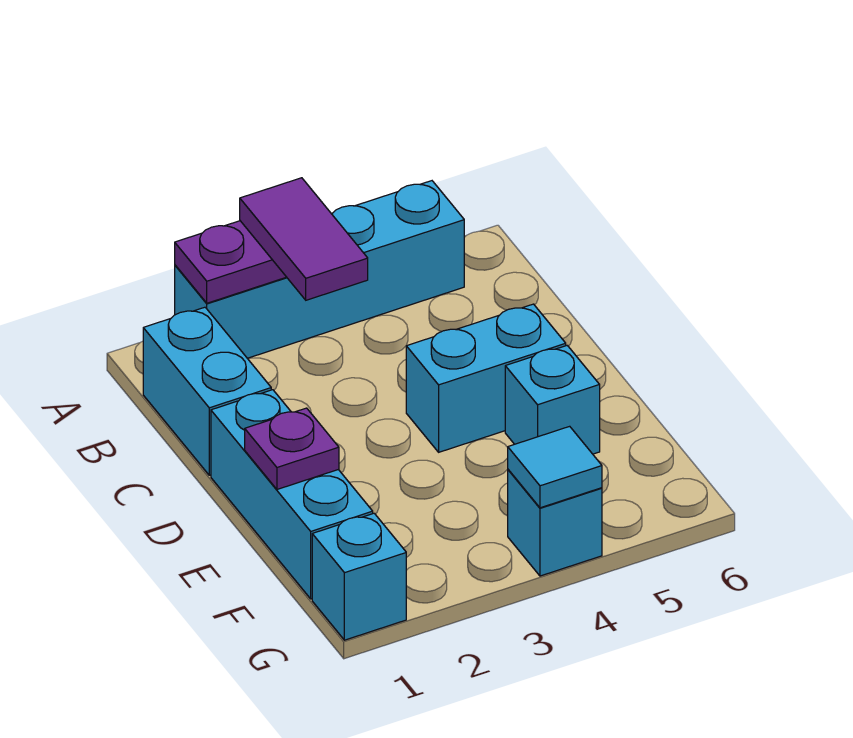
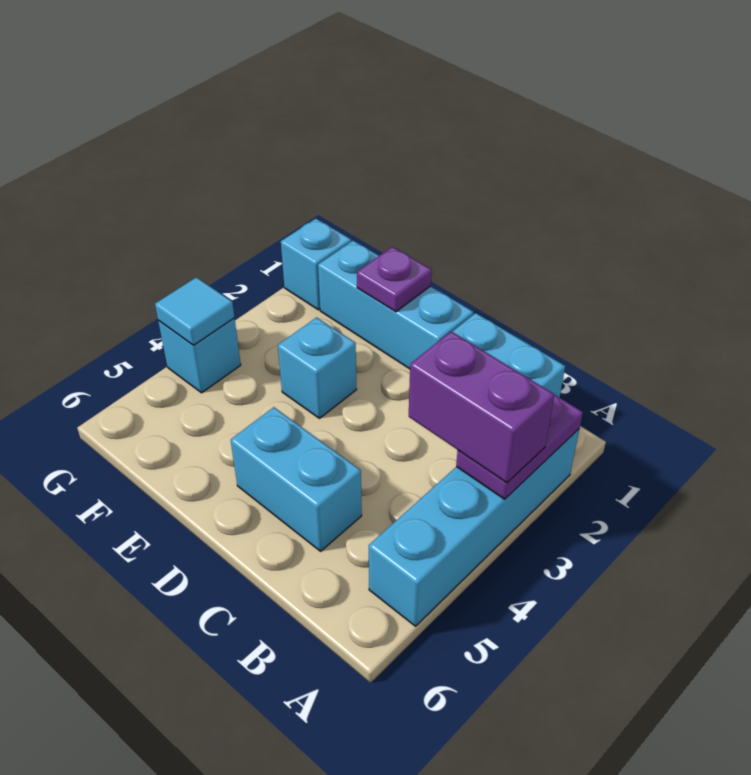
purple 1x2 tile [240,178,368,300] -> purple 1x2 brick [409,331,554,483]
cyan 1x2 brick [406,304,566,452] -> cyan 1x2 brick turned to [231,407,362,551]
cyan 1x1 brick [505,346,600,454] -> cyan 1x1 brick moved to [278,317,356,418]

